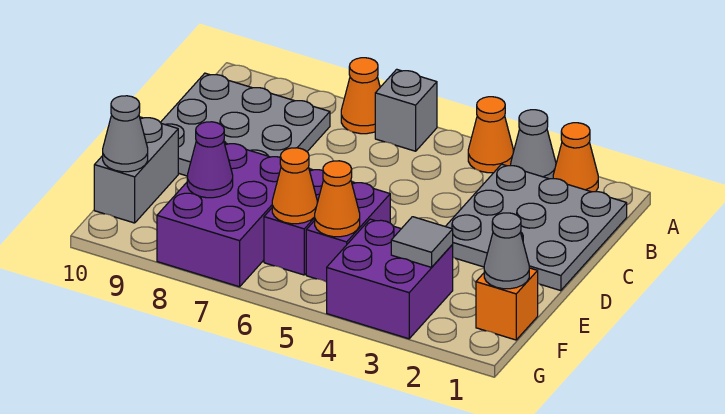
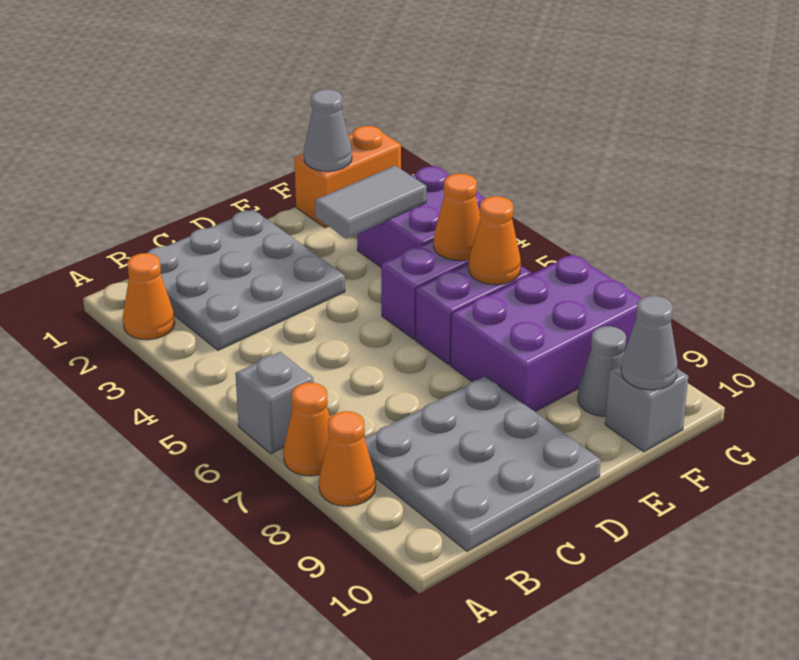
grey 1x1 cone [511,110,556,179] -> grey 1x1 cone moved to [578,326,626,416]
orange 1x1 cone [468,97,513,173] -> orange 1x1 cone moved to [319,411,376,506]
grey 1x2 brick [94,117,178,223] -> grey 1x1 brick [605,364,688,452]
orange 1x1 brick [476,268,538,340] -> orange 1x2 brick [294,126,401,228]
grey 1x1 tile [391,217,453,267] -> grey 1x2 tile [315,166,427,238]
purple 1x1 cone [187,122,233,198] -> none

